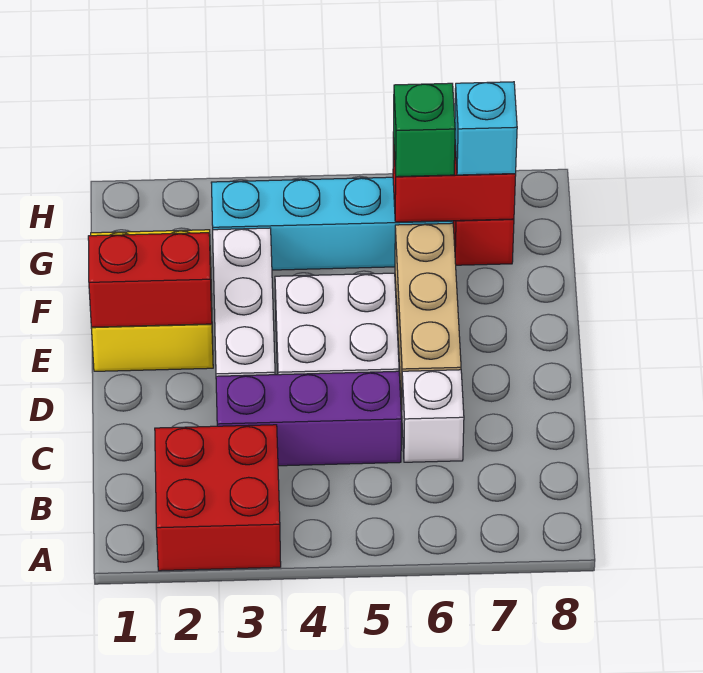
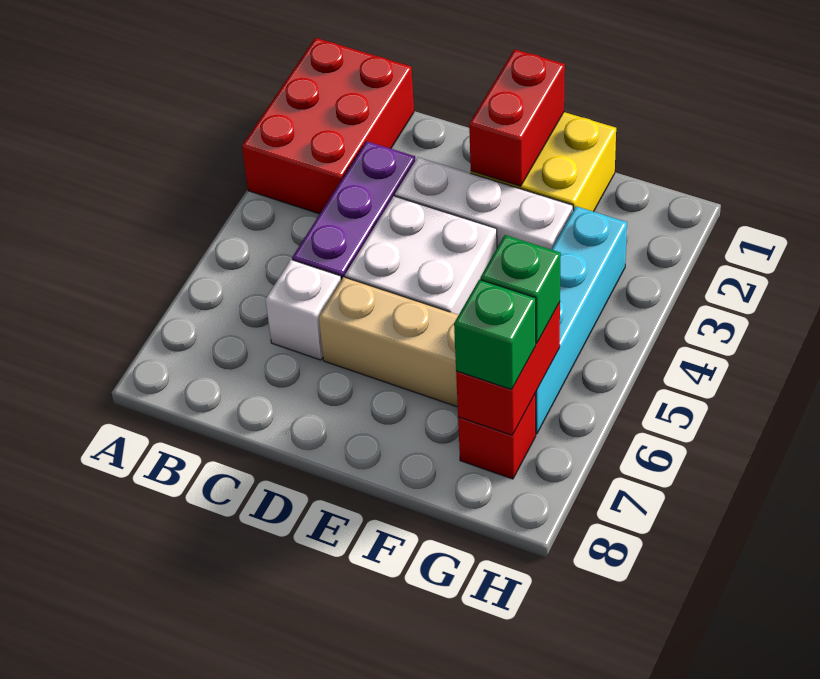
red 2x2 brick [155,425,281,571] -> red 2x3 brick [242,38,414,214]
cyan 1x1 brick [455,82,517,175] -> green 1x1 brick [454,280,536,389]

